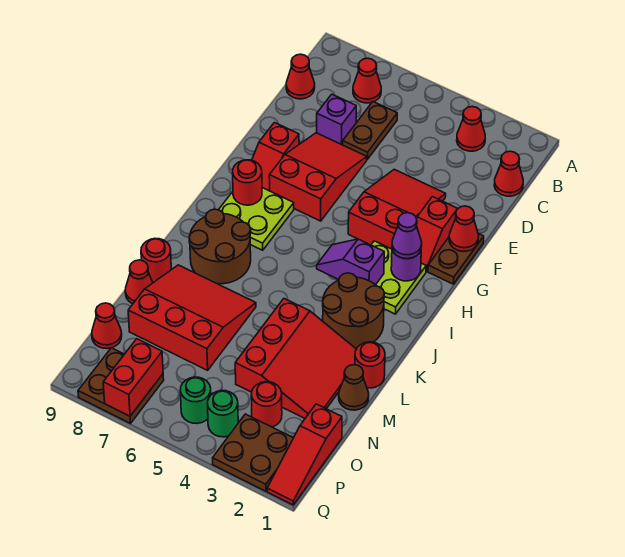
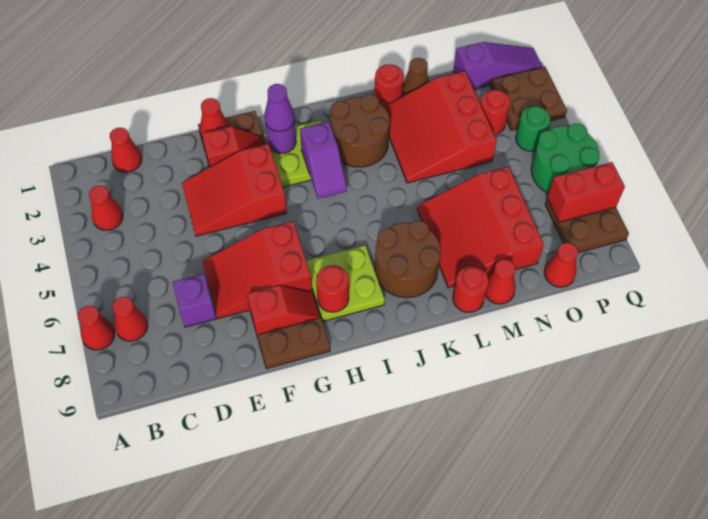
brown 1x2 plate [343,102,397,159] -> brown 1x2 plate moved to [257,318,330,368]
red 1x1 cone [286,54,315,99] -> red 1x1 cone moved to [78,306,115,350]
red 3x3 slope [235,299,356,418] -> red 3x3 slope turned to [384,71,497,183]
red 1x3 slope [267,404,342,505] -> purple 1x3 slope [453,42,543,89]
green 1x1 round brick [180,377,211,424] -> green 2x2 round brick [531,124,600,193]

